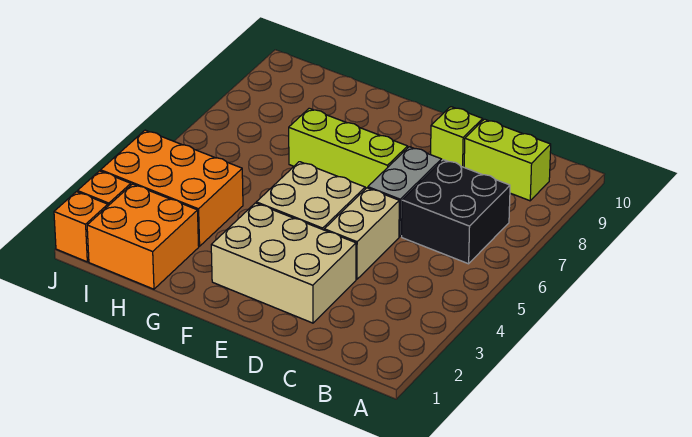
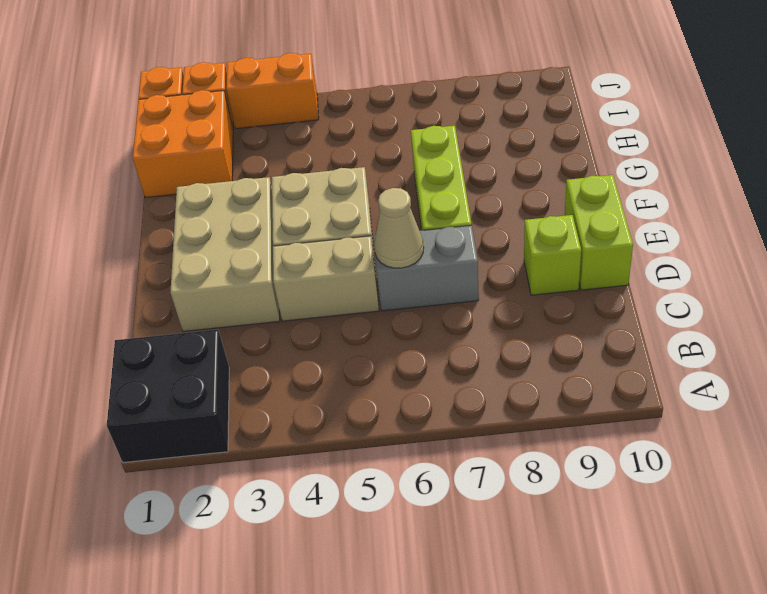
black 2x2 brick [402,160,510,264] -> black 2x2 brick moved to [107,329,229,463]
lime 1x2 brick [464,119,551,201] -> lime 1x2 brick moved to [565,175,633,290]
none -> tan 1x1 cone [374,188,424,268]
orange 2x3 brick [101,130,243,246] -> orange 1x2 brick [226,53,319,129]

